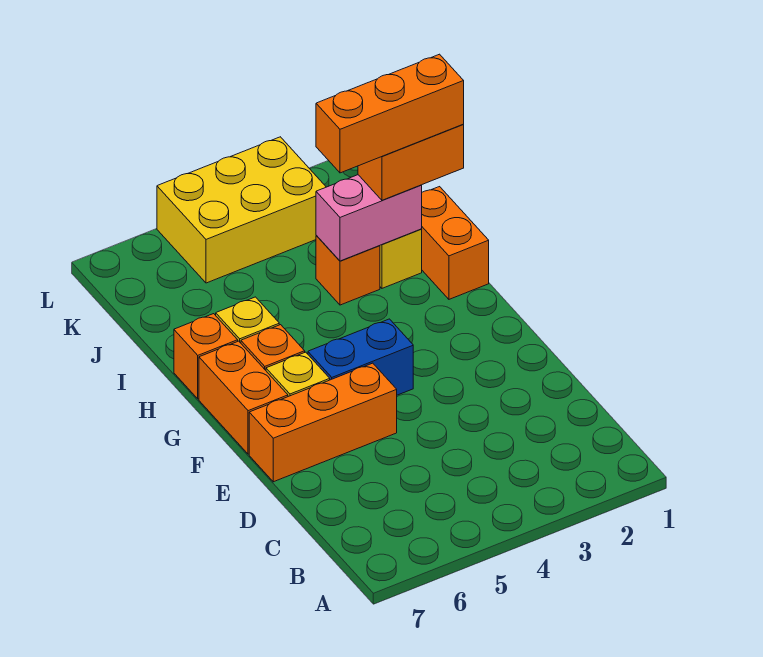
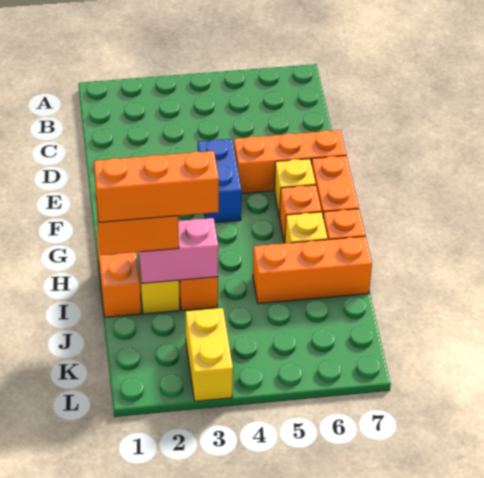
blue 1x2 brick [308,319,413,395] -> blue 1x2 brick turned to [198,139,242,223]
none -> orange 1x3 brick [253,236,372,304]
yellow 2x3 brick [157,137,326,283] -> yellow 1x2 brick [186,308,233,401]

